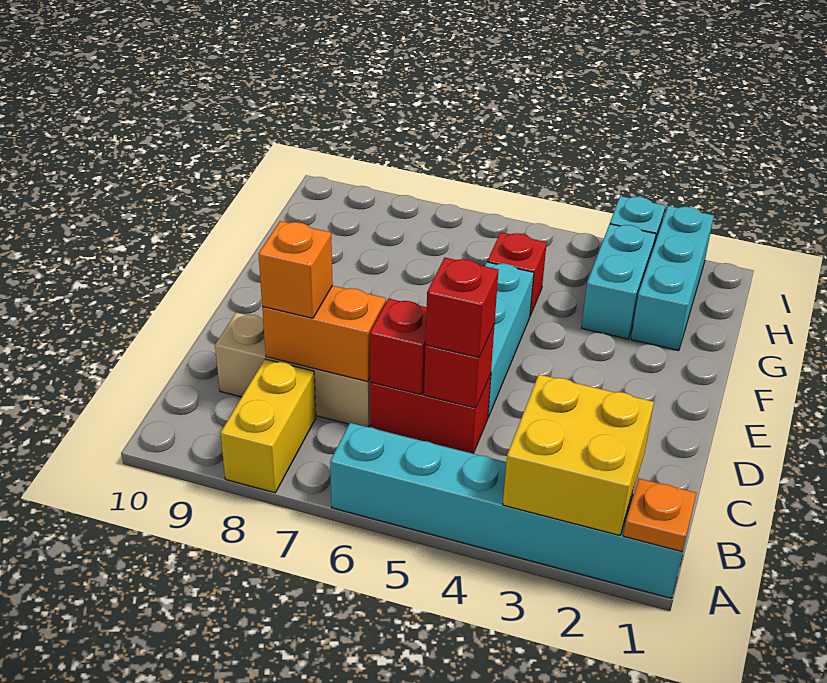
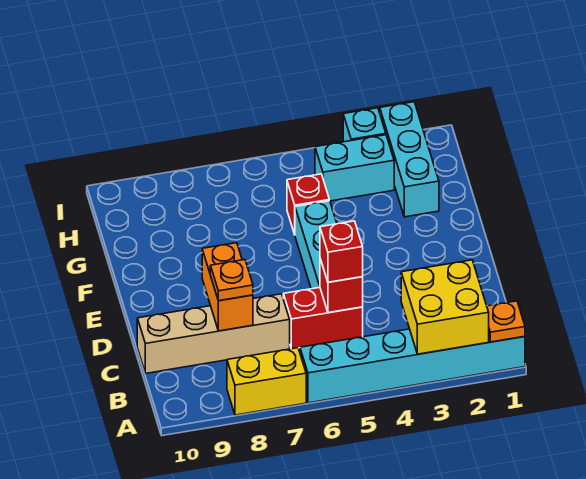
yellow 1x2 brick [221,359,316,493] -> yellow 1x2 brick turned to [227,348,306,415]
red 1x1 brick [370,299,427,395] -> none
tan 1x3 brick [215,312,371,427] -> tan 1x4 brick [137,294,290,373]
orange 1x2 brick [262,286,386,382] -> orange 1x2 brick turned to [202,243,253,331]
orange 1x1 brick [258,221,333,318] -> orange 1x1 plate [210,260,253,301]
cyan 1x2 brick [581,224,656,339] -> cyan 1x2 brick turned to [315,135,394,201]

